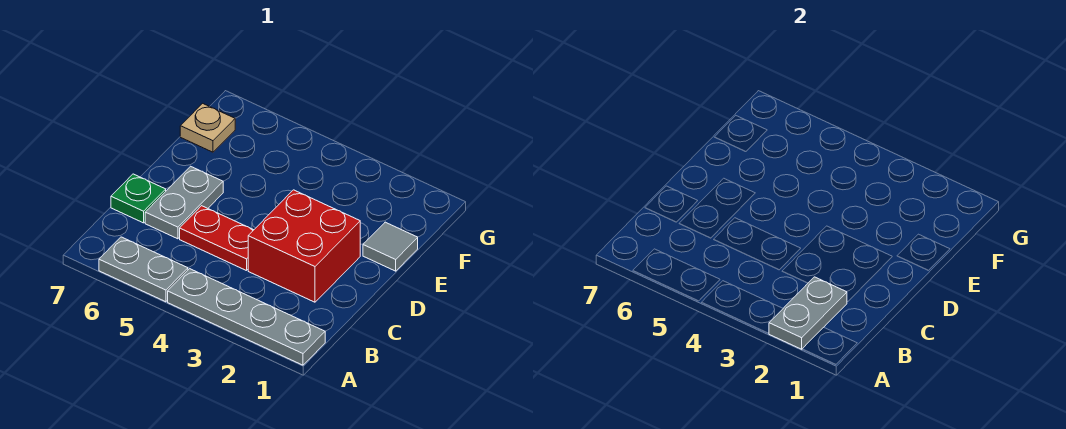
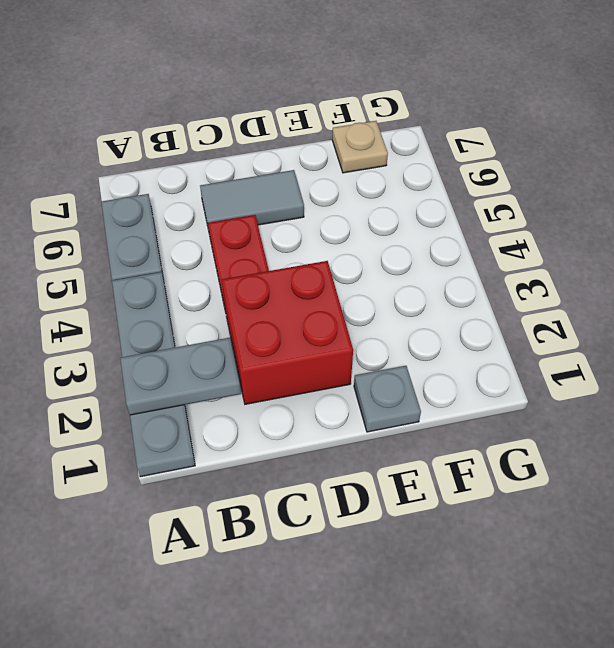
grey 1x2 plate [145,166,223,239] -> grey 1x2 tile [200,170,304,230]
green 1x1 plate [111,174,166,223] -> none
grey 1x1 tile [363,222,418,271] -> grey 1x1 plate [354,366,421,432]

